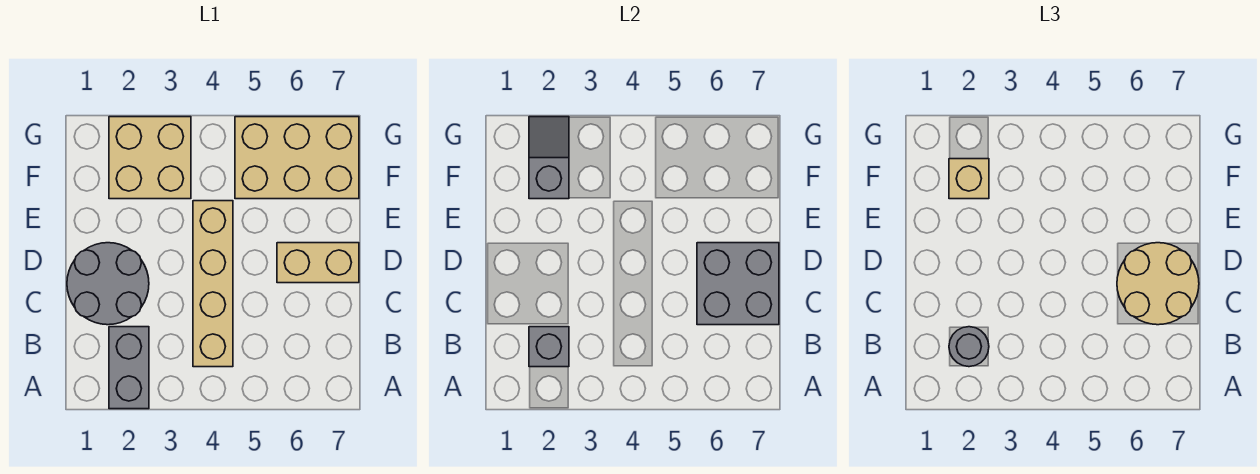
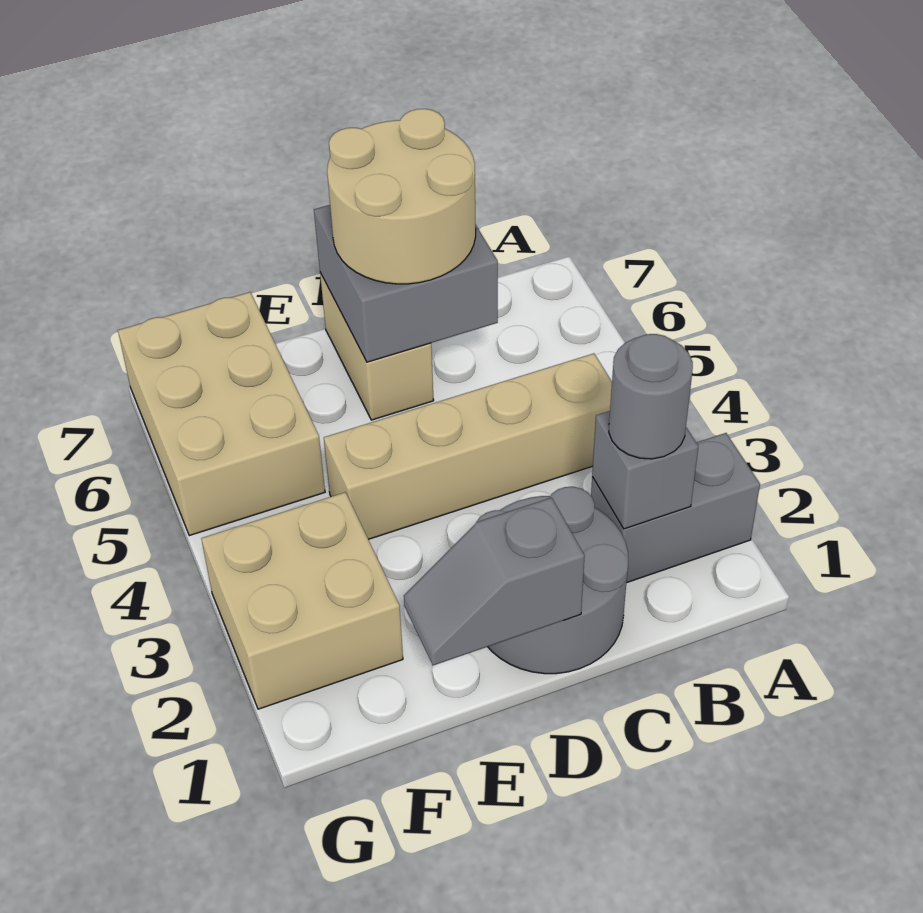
grey 1x2 slope [529,117,569,199] -> grey 1x2 slope moved to [404,498,585,665]
tan 1x1 brick [949,159,989,199] -> none

